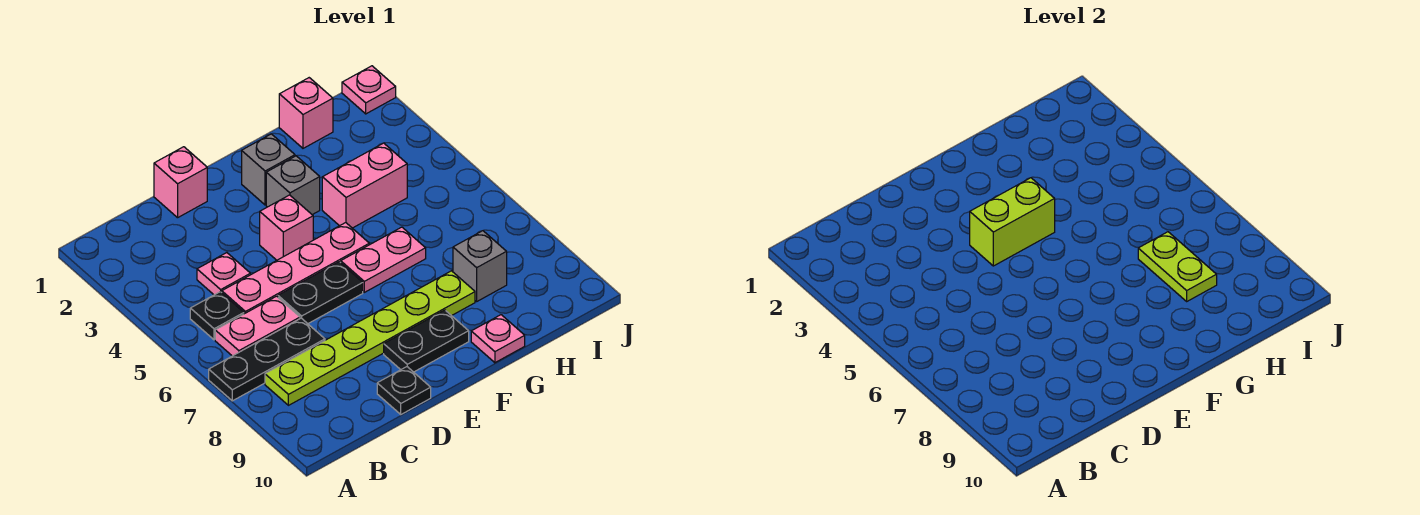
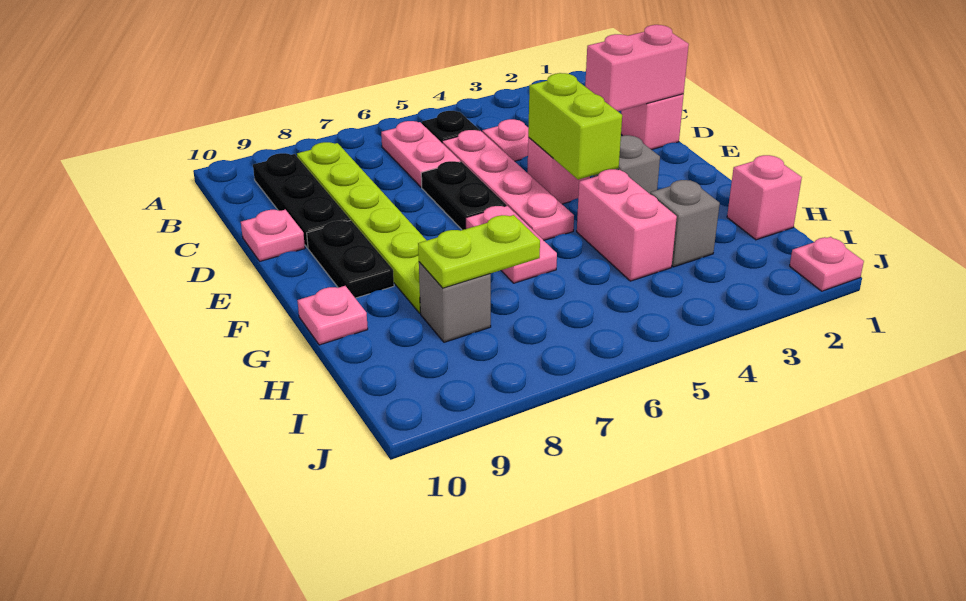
black 1x3 plate [209,318,325,401] -> black 1x3 plate moved to [253,153,350,248]
none -> pink 1x2 brick [585,25,689,111]
black 1x1 plate [377,367,431,414] -> pink 1x1 plate [241,210,305,261]
grey 1x1 brick [242,134,295,205] -> grey 1x1 brick moved to [650,180,720,267]

